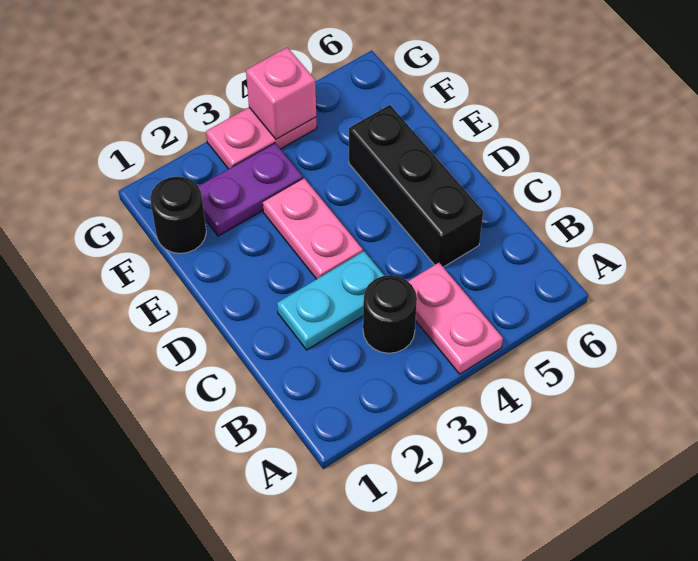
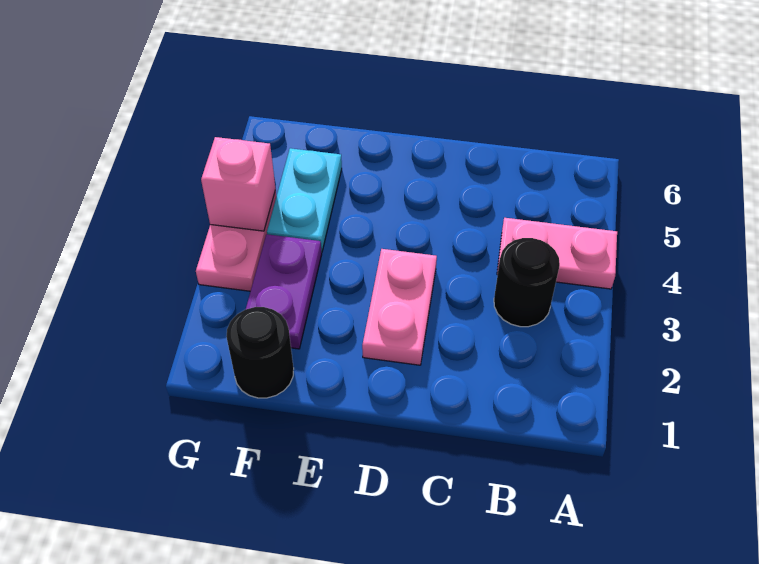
cyan 1x2 plate [277,251,384,350] -> cyan 1x2 plate moved to [267,148,342,252]
black 1x3 brick [349,105,483,267] -> none
pink 1x2 plate [263,178,363,279] -> pink 1x2 plate turned to [362,249,437,365]

